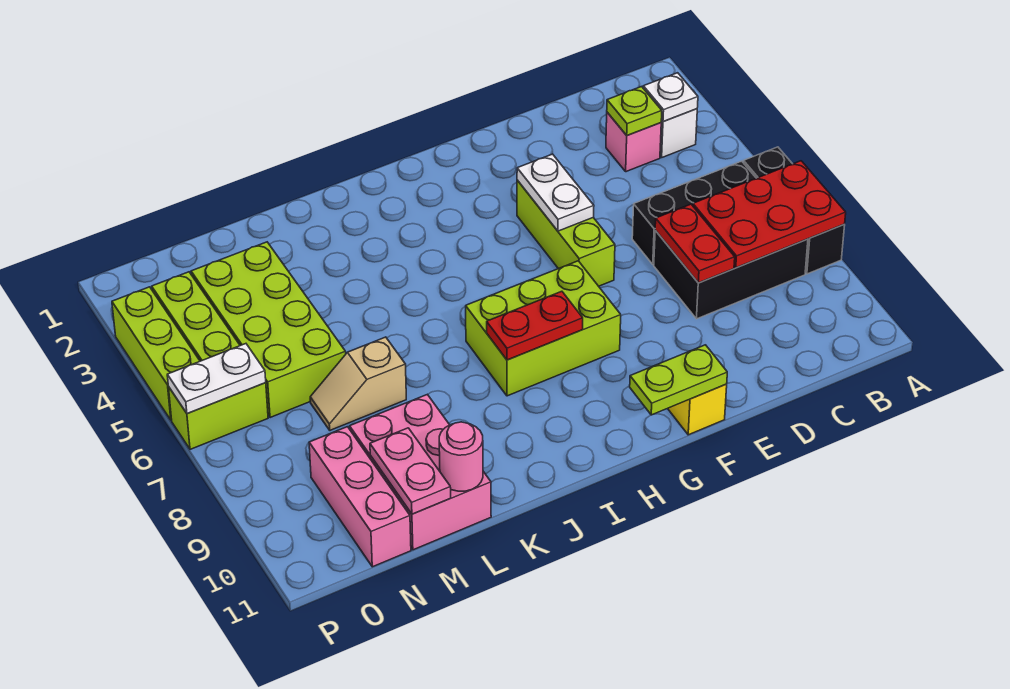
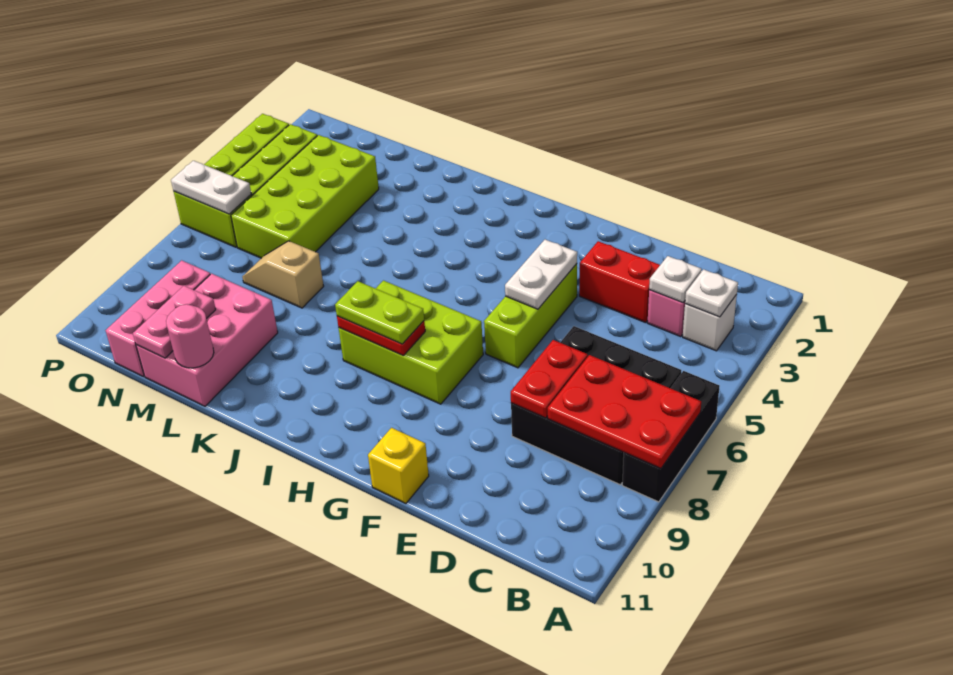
lime 1x1 plate [607,87,662,136] -> white 1x1 plate [649,256,702,303]
none -> red 1x2 brick [579,241,660,323]
lime 1x2 plate [630,345,727,415] -> lime 1x2 plate moved to [335,281,424,344]

